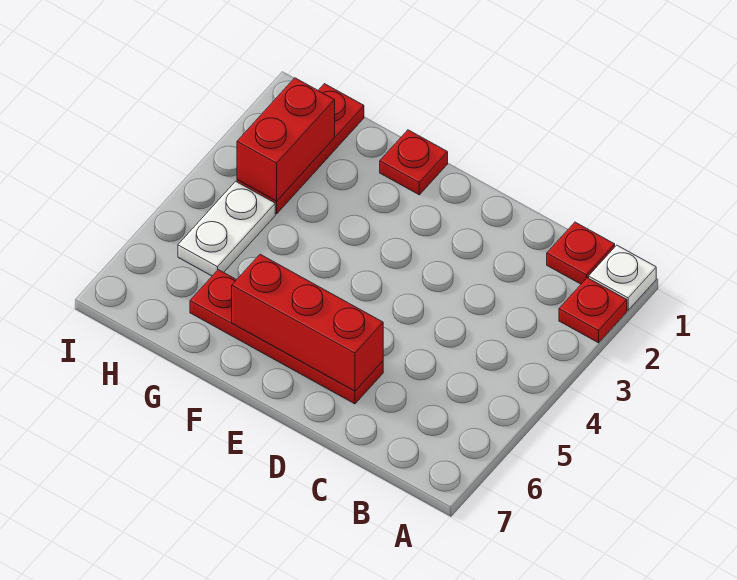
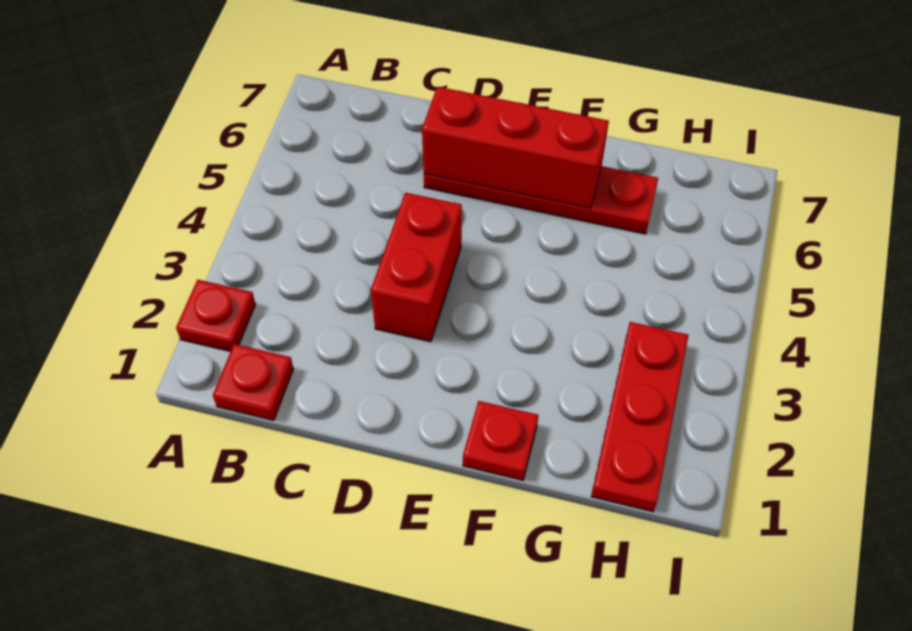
white 1x1 plate [589,245,656,310] -> none
red 1x2 brick [237,78,335,201] -> red 1x2 brick moved to [371,193,462,342]
white 1x2 plate [178,181,275,276] -> none

